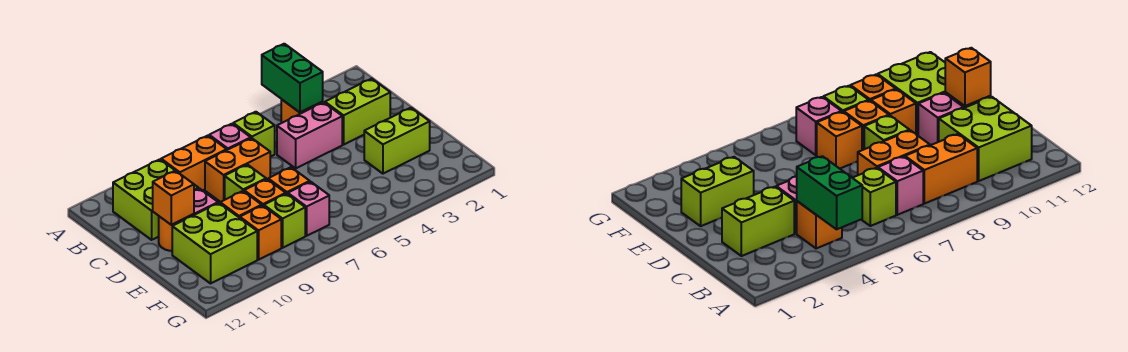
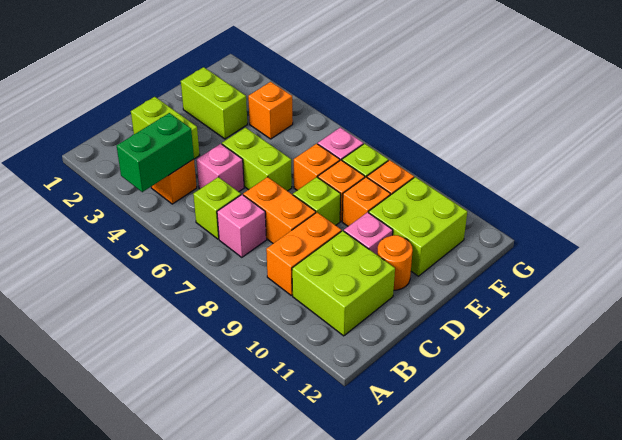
orange 1x2 brick [161,136,227,191] -> orange 1x2 brick turned to [266,212,341,295]
pink 1x2 brick [277,102,342,168] -> pink 1x1 brick [196,144,244,192]
none -> lime 1x2 brick [222,128,292,191]
orange 1x1 brick [153,171,194,225] -> orange 1x1 brick moved to [248,82,293,139]

